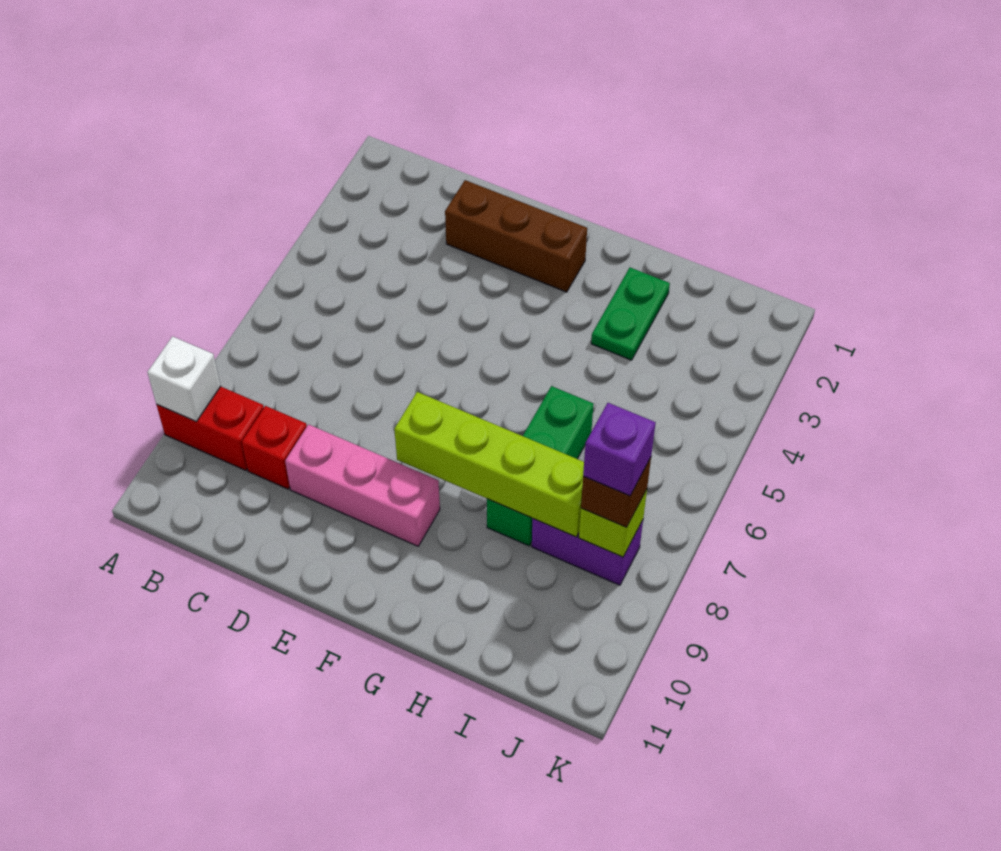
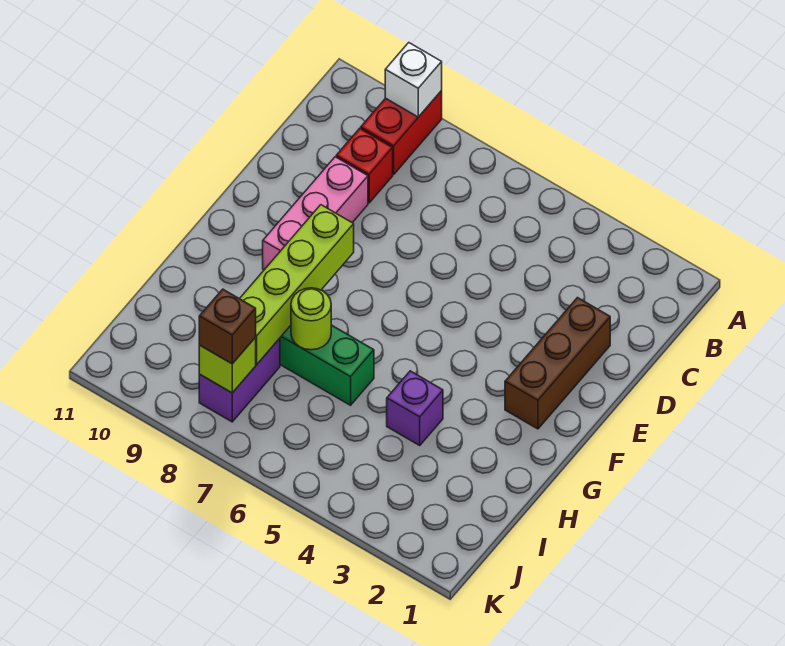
green 1x2 plate [591,268,670,360] -> none
none -> lime 1x1 round brick [291,288,331,350]
purple 1x1 brick [583,403,656,496] -> purple 1x1 brick moved to [387,371,443,445]

